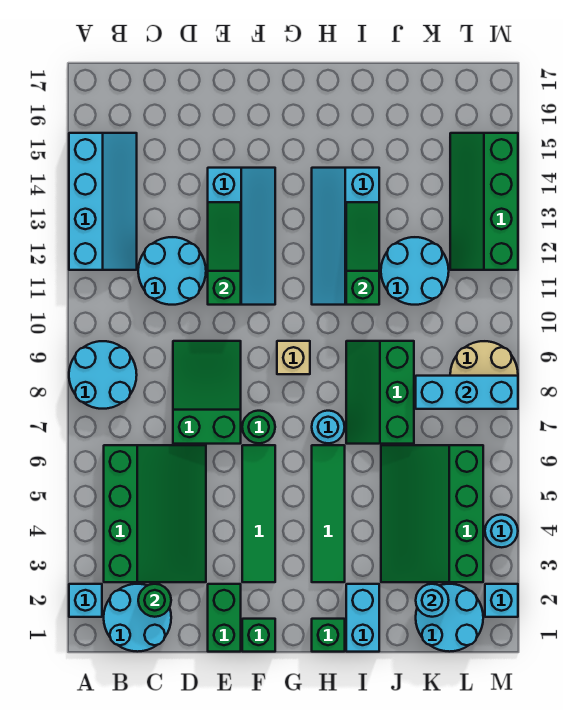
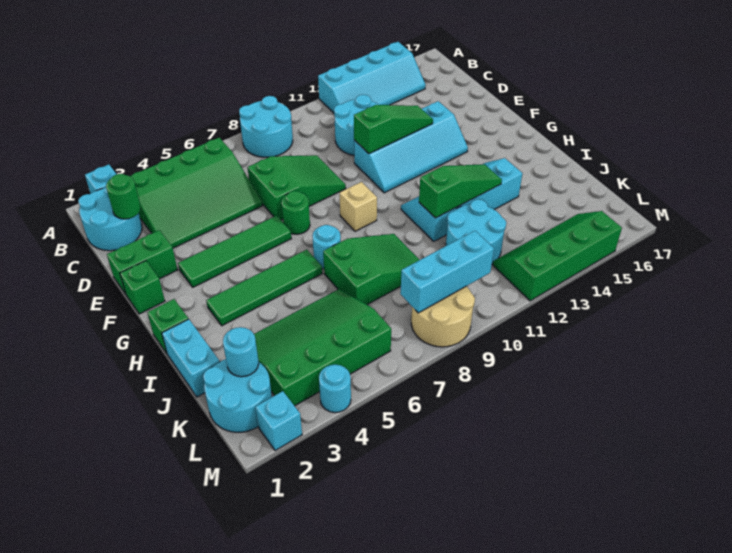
cyan 1x2 brick [346,584,379,652] -> cyan 1x2 brick turned to [162,319,220,397]
green 2x3 slope [346,341,414,444] -> green 2x3 slope turned to [323,234,419,305]
cyan 1x3 brick [416,376,518,409] -> cyan 1x3 brick turned to [400,231,494,313]

